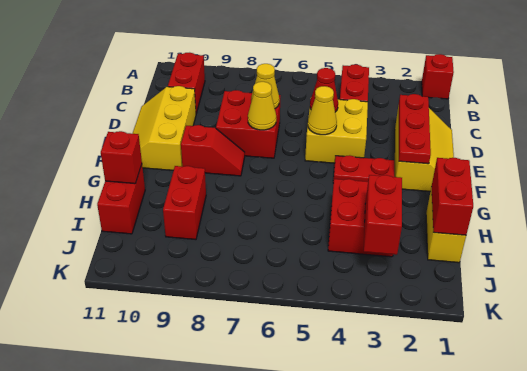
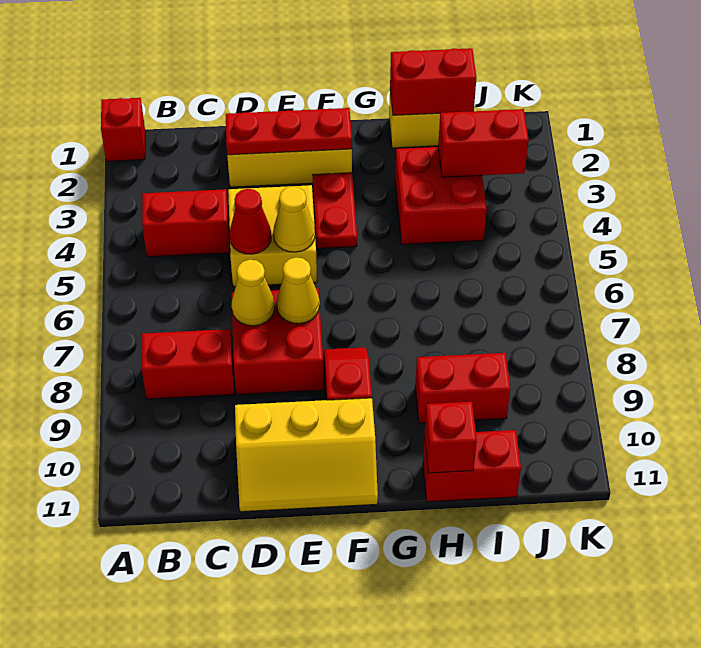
red 1x2 brick [168,53,205,113] -> red 1x2 brick moved to [142,329,234,399]

